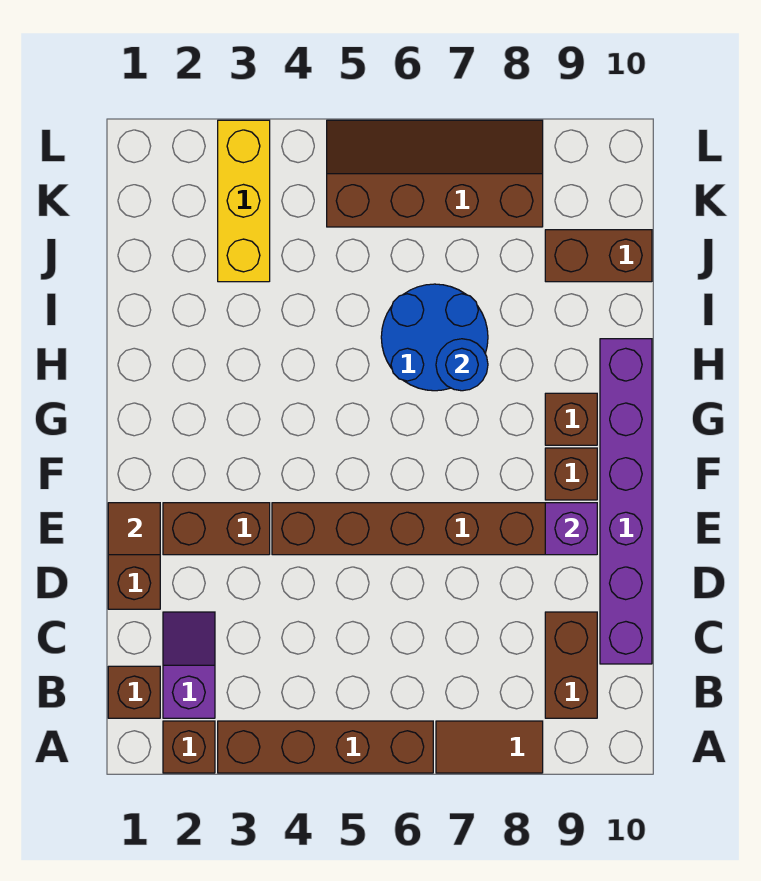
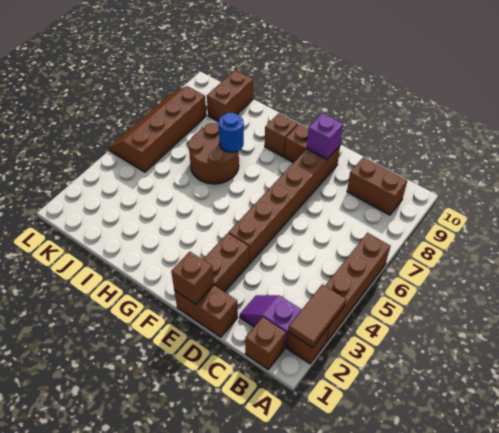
brown 1x2 tile [436,721,543,773] -> brown 1x2 tile moved to [288,284,346,348]
purple 1x6 brick [600,339,652,664] -> none
brown 1x1 tile [108,503,160,555] -> brown 1x1 brick [171,252,214,304]
blue 2x2 round brick [381,284,488,391] -> brown 2x2 round brick [188,123,239,184]
yellow 1x3 brick [218,120,270,282] -> none

